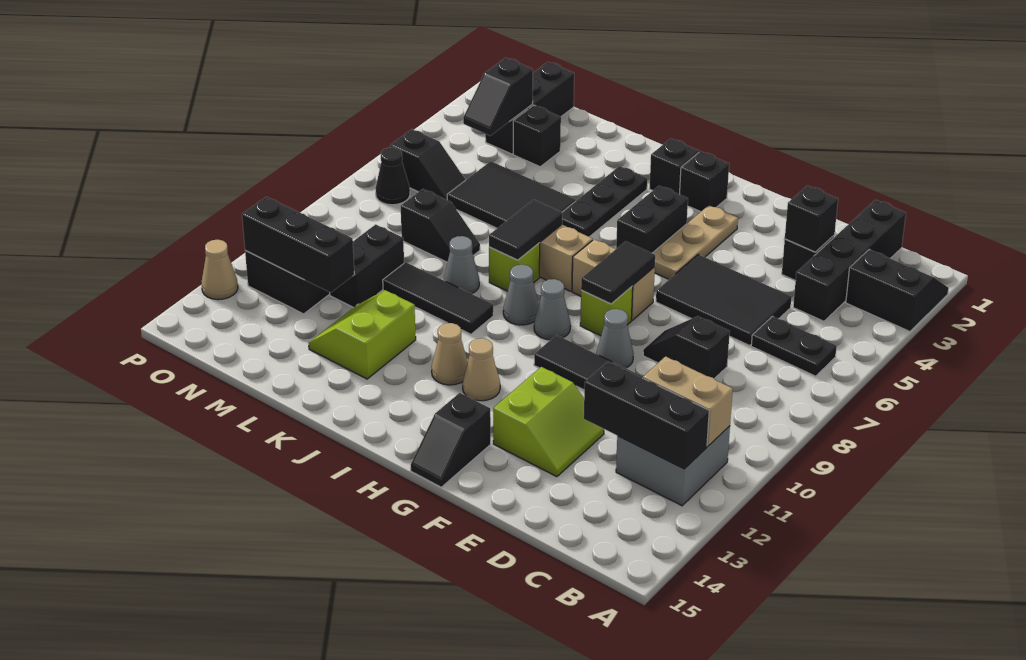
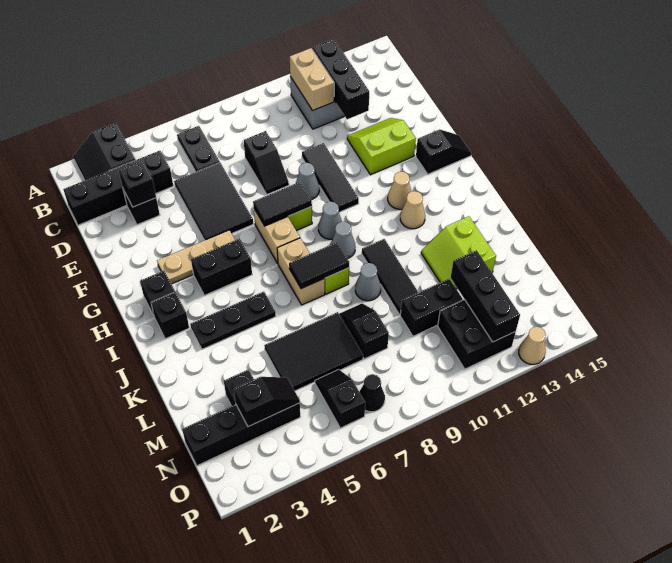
black 2x3 tile [447,161,576,228] -> black 2x3 tile turned to [264,312,363,391]
lime 2x2 slope [309,290,416,379] -> lime 2x2 slope turned to [421,216,496,289]
black 1x3 brick [485,62,574,154] -> black 1x4 brick [182,403,300,466]

